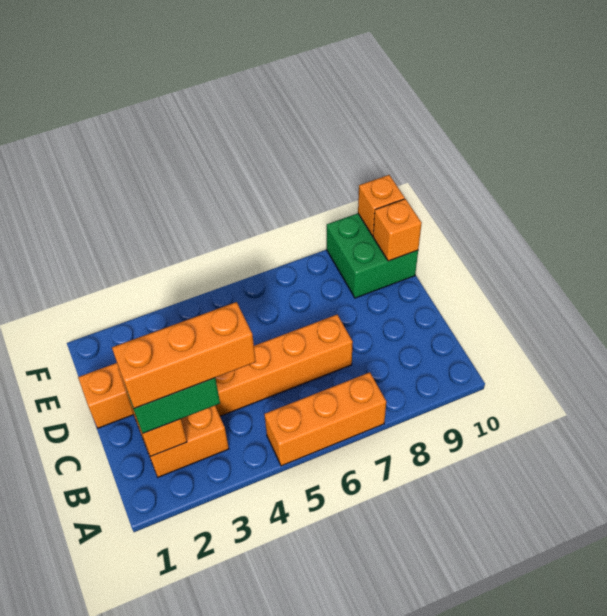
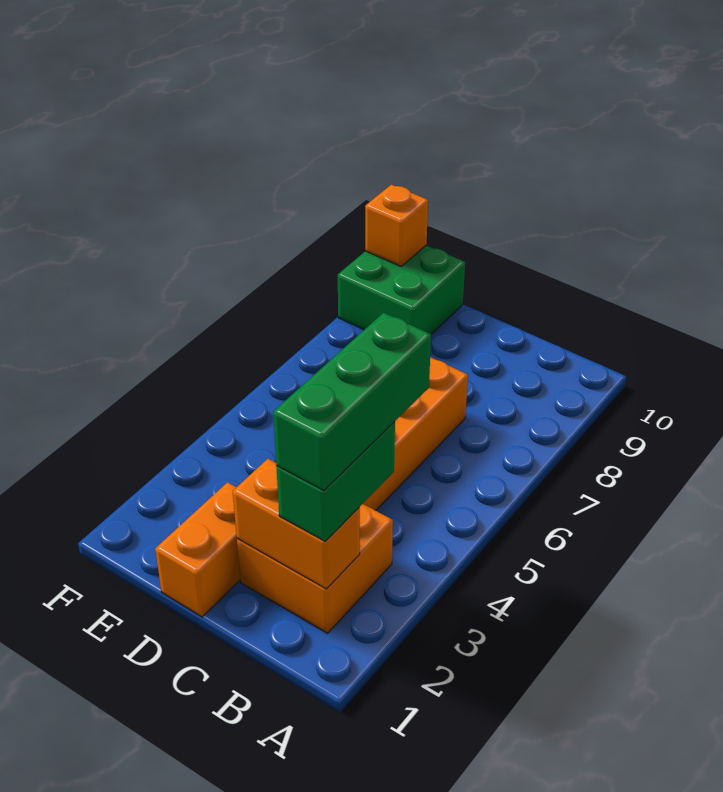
orange 1x3 brick [264,372,386,466] -> none
orange 1x3 brick [112,302,256,408] -> green 1x3 brick [273,313,431,491]
orange 1x1 brick [373,199,422,261] -> none

